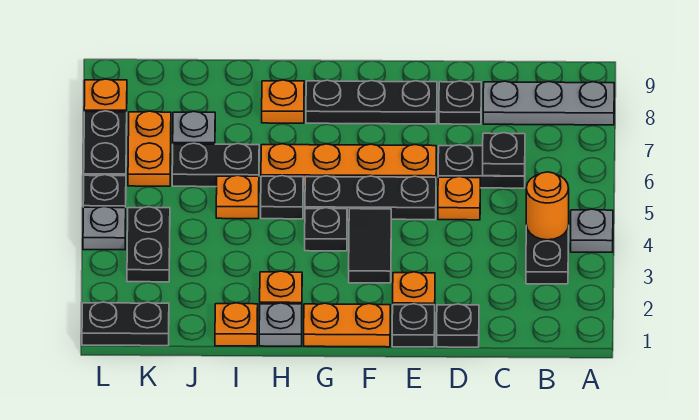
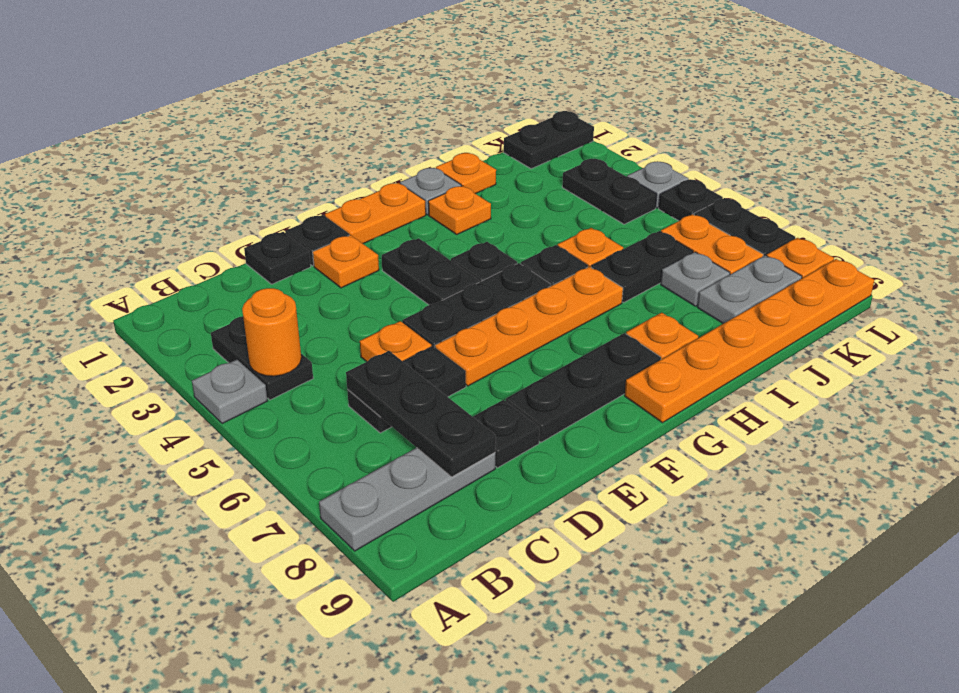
black 1x1 plate [483,133,525,176] -> black 1x3 plate [346,351,496,477]
black 1x2 tile [349,209,391,283] -> black 1x2 plate [382,238,479,305]
none -> orange 1x6 plate [625,259,874,423]
none -> grey 1x2 plate [697,255,802,324]

